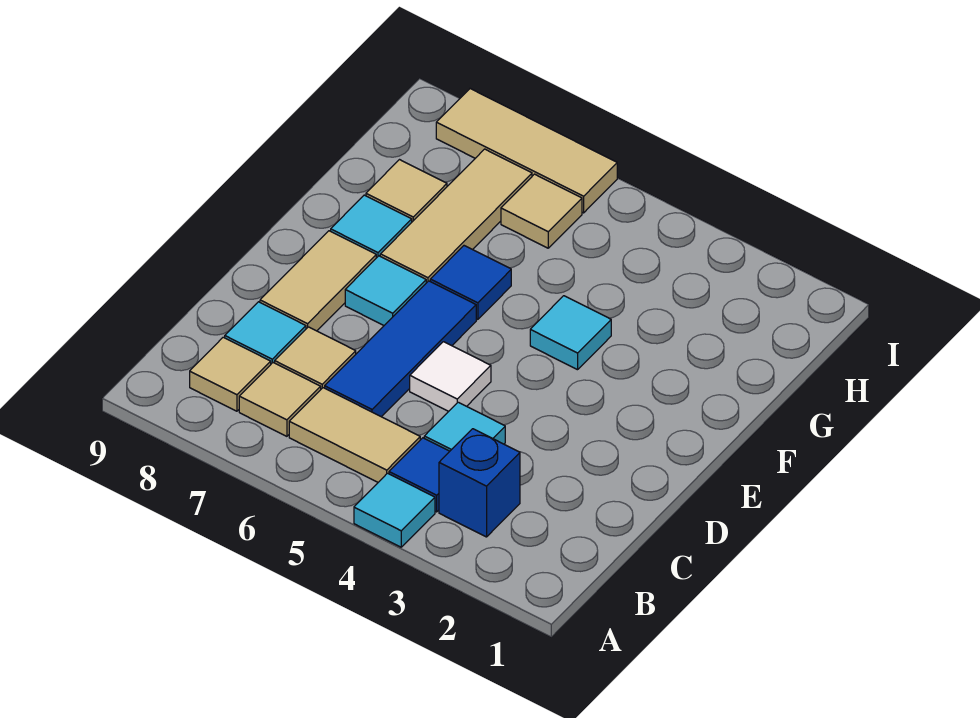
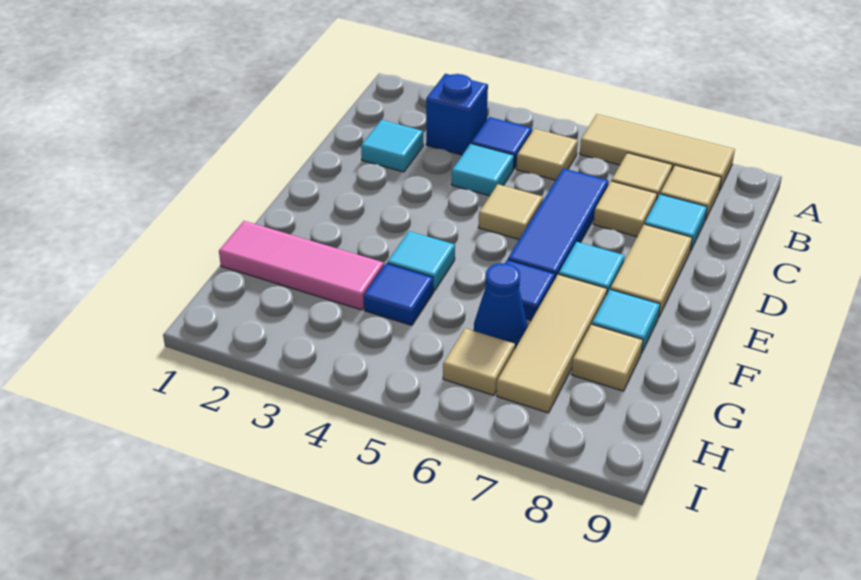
cyan 1x1 tile [354,473,435,547] -> cyan 1x1 tile moved to [361,120,423,172]
tan 1x2 tile [289,388,420,482] -> tan 1x1 tile [516,129,578,180]
white 1x1 tile [410,342,491,411] -> tan 1x1 tile [478,184,543,239]
none -> pink 1x3 tile [219,221,384,310]
none -> blue 1x1 tile [364,263,433,325]
none -> blue 1x1 cone [474,263,527,348]
tan 1x3 tile [436,89,617,213] -> tan 1x3 tile moved to [580,114,735,191]

